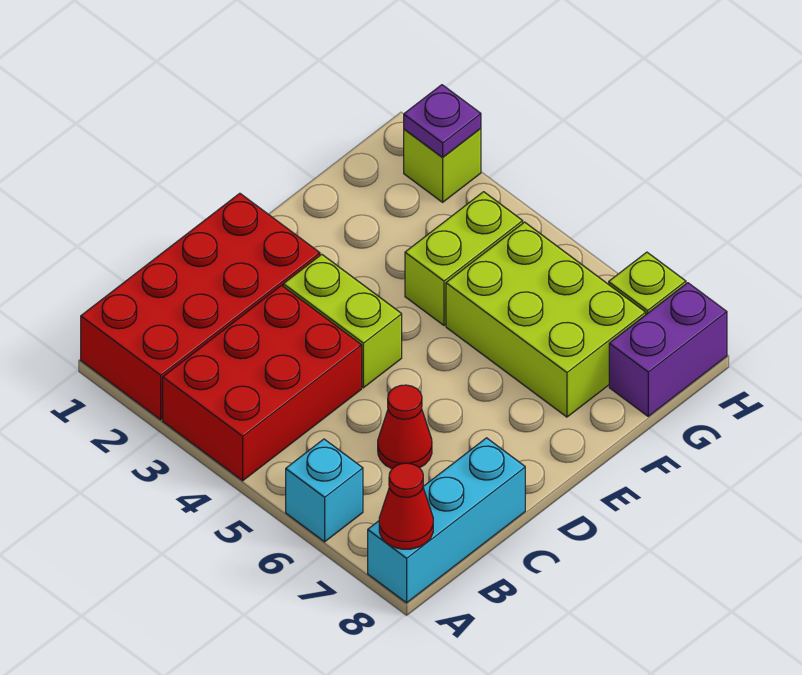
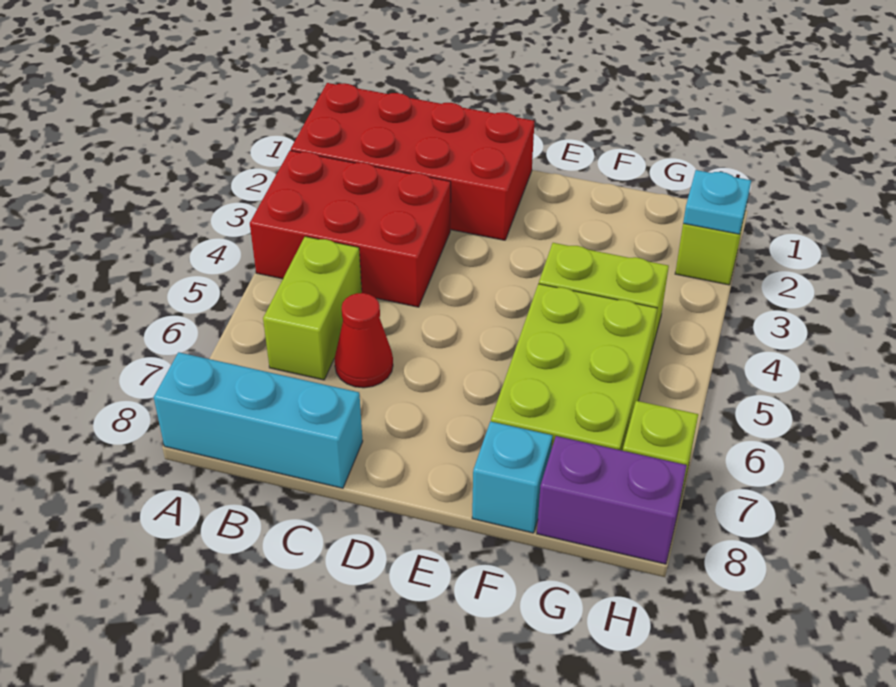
cyan 1x1 brick [286,439,363,542] -> cyan 1x1 brick moved to [472,422,553,533]
red 1x1 cone [379,463,433,549] -> none
lime 1x2 brick [283,254,402,388] -> lime 1x2 brick moved to [263,236,362,380]
purple 1x1 plate [404,85,481,157] -> cyan 1x1 plate [683,170,751,234]

